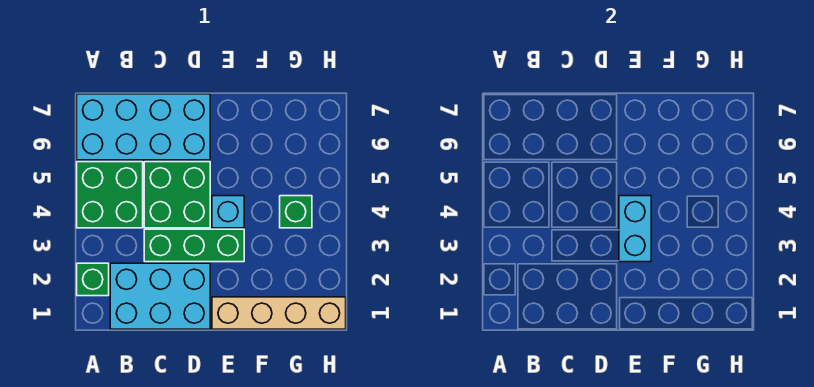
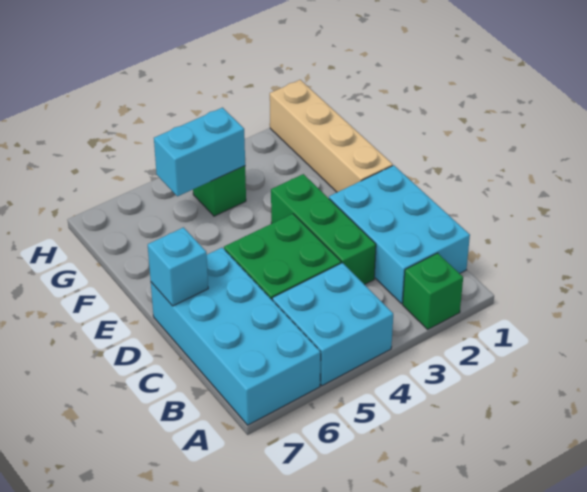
green 2x2 brick [77,162,143,228] -> cyan 2x2 brick [272,263,393,386]
cyan 1x2 brick [619,196,651,262] -> cyan 1x2 brick moved to [154,108,245,196]
cyan 1x1 brick [212,196,244,228] -> cyan 1x1 brick moved to [148,227,208,306]

